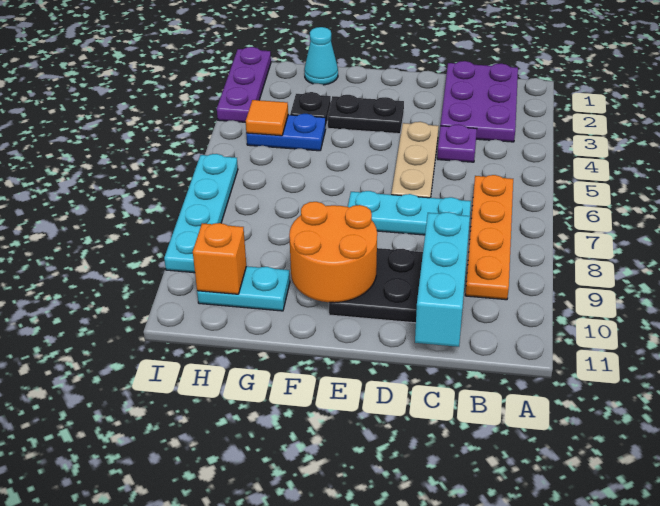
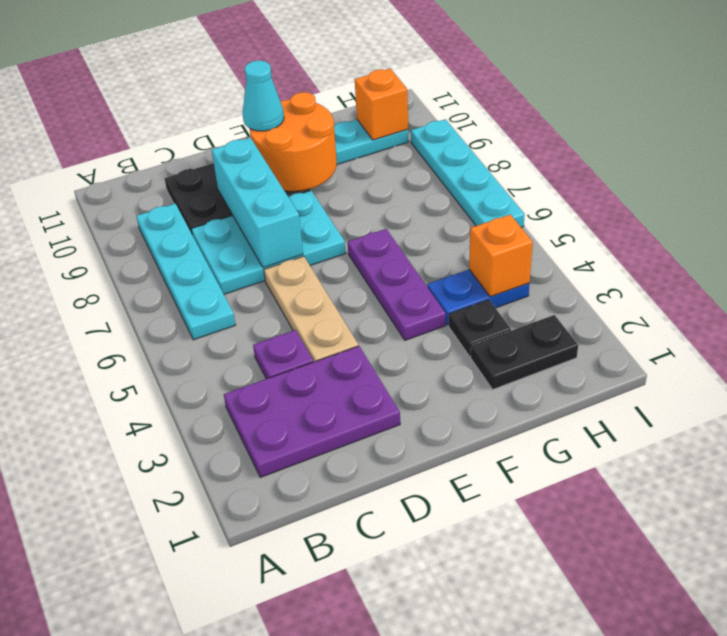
purple 2x3 plate [441,61,518,142] -> purple 2x3 plate turned to [224,346,400,477]
orange 1x4 plate [465,175,513,300] -> cyan 1x4 plate [136,204,235,340]
cyan 1x3 plate [348,191,471,235] -> cyan 2x3 plate [191,191,346,294]
cyan 1x3 brick [415,212,470,347] -> cyan 1x3 brick moved to [212,138,303,268]
black 1x2 plate [328,95,404,134] -> black 1x2 plate moved to [471,315,578,389]
cyan 1x1 cone [304,27,338,85] -> cyan 1x1 cone moved to [242,60,284,131]
orange 1x1 tile [246,100,288,136] -> orange 1x1 brick [469,215,533,297]
purple 1x3 plate [217,47,271,122] -> purple 1x3 plate moved to [348,229,446,340]

